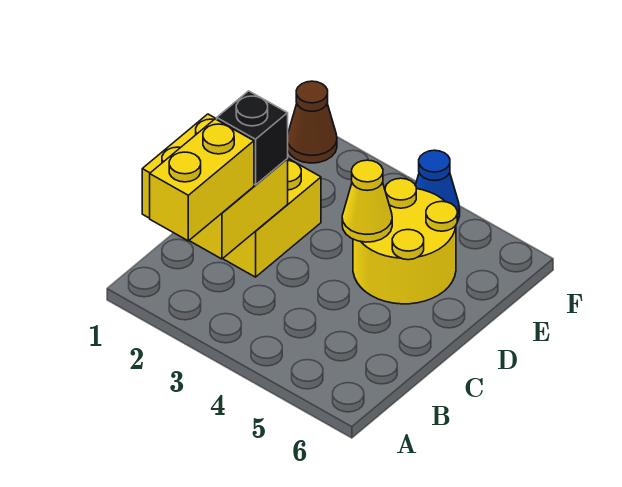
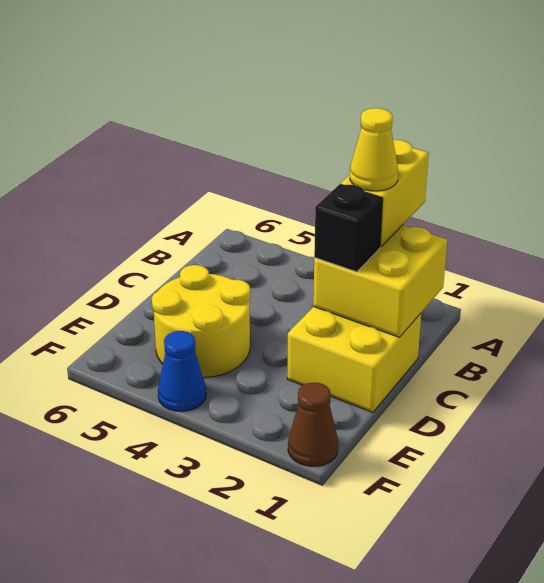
yellow 1x1 cone [342,160,392,242] -> yellow 1x1 cone moved to [350,108,398,191]

